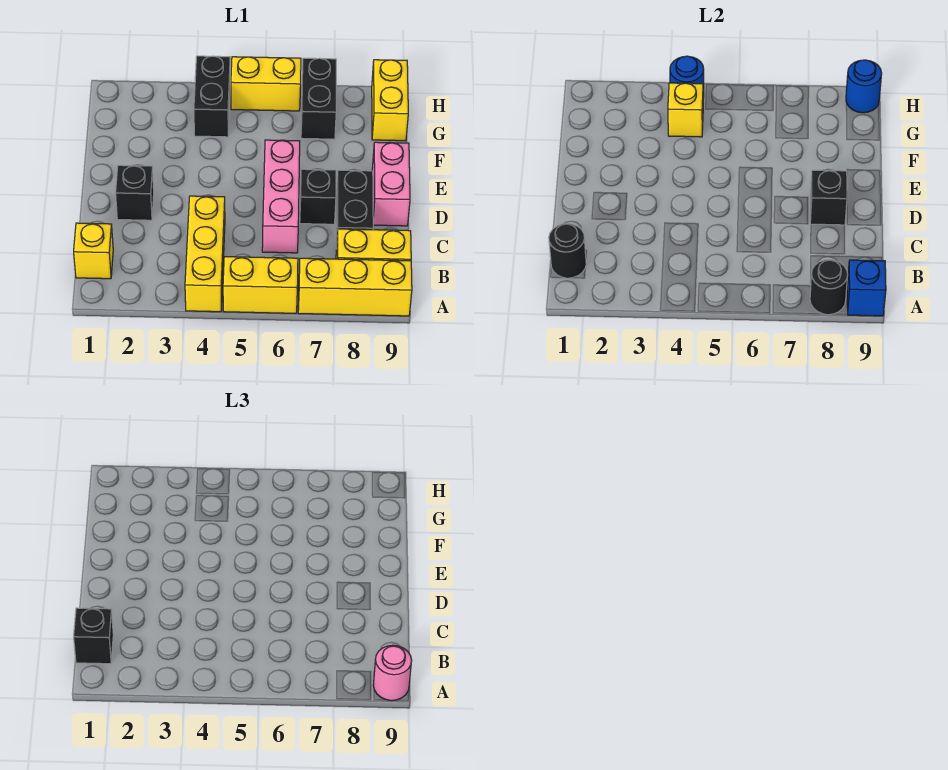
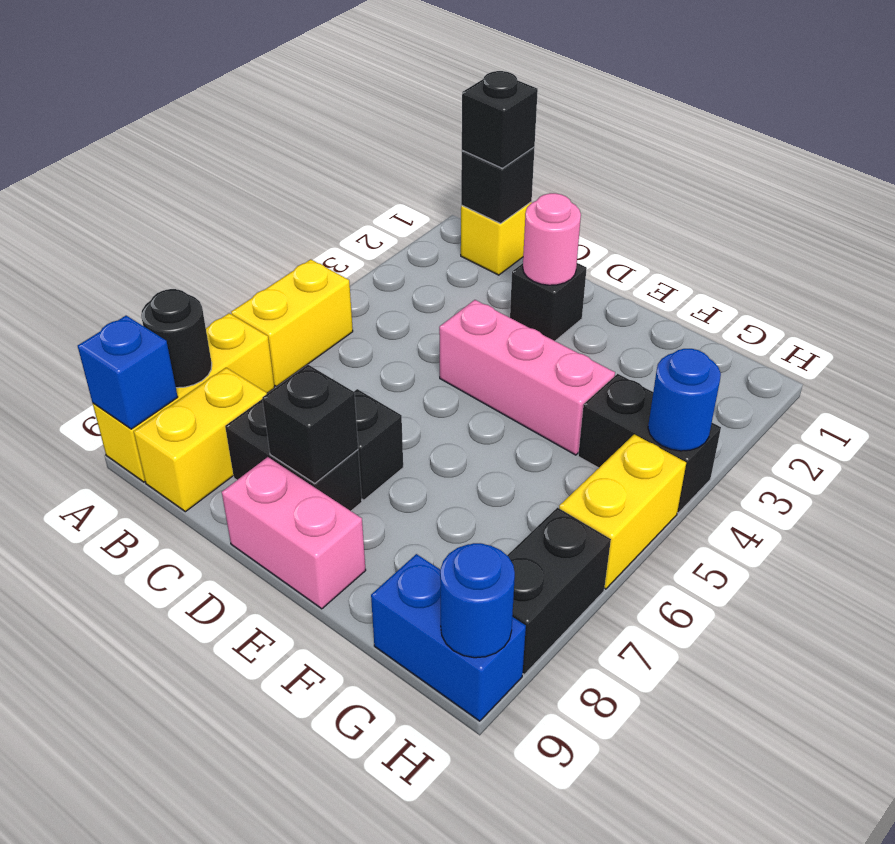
yellow 1x3 brick [185,196,225,312] -> none
pink 1x1 round brick [373,645,412,701] -> pink 1x1 round brick moved to [523,193,581,285]
black 1x1 round brick [549,224,586,278] -> black 1x1 brick [461,147,535,224]
pink 1x3 brick [262,140,300,253] -> pink 1x3 brick moved to [439,300,615,455]
yellow 1x1 brick [668,83,703,137] -> none
black 1x2 brick [301,58,336,139] -> black 1x2 brick turned to [507,508,611,674]
yellow 1x2 brick [372,60,408,141] -> blue 1x2 brick [371,554,526,721]

